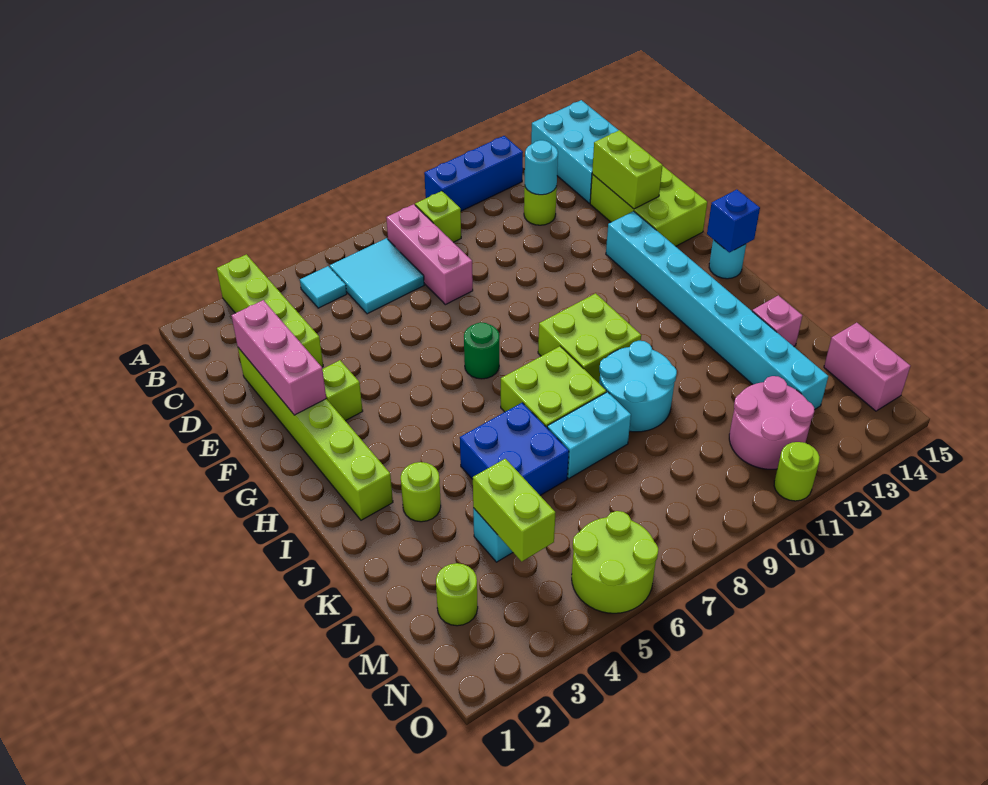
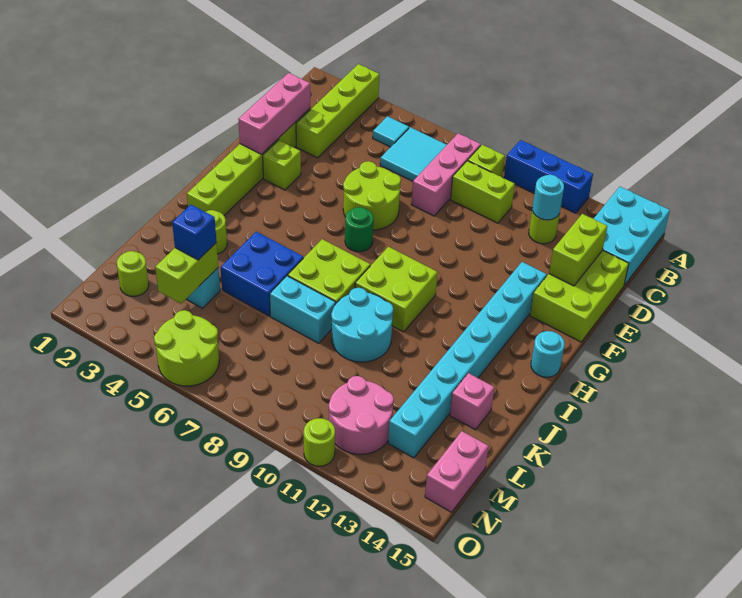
none -> lime 1x2 brick [451,161,515,223]
none -> lime 2x2 round brick [343,161,401,230]
blue 1x1 brick [707,190,760,252] -> blue 1x1 brick moved to [172,205,216,260]

